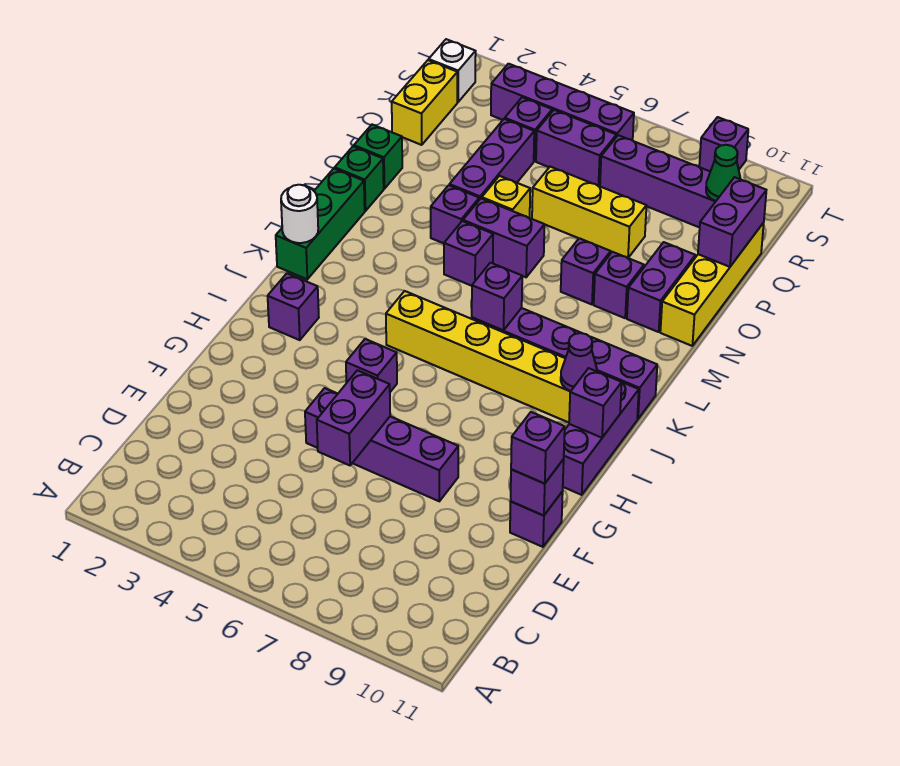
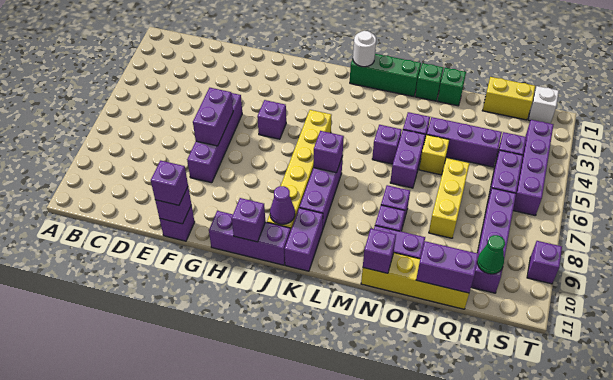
purple 1x2 brick [317,370,390,465] -> purple 1x2 brick turned to [193,88,233,146]
purple 1x1 brick [268,273,319,340] -> purple 1x1 brick moved to [363,229,396,273]

